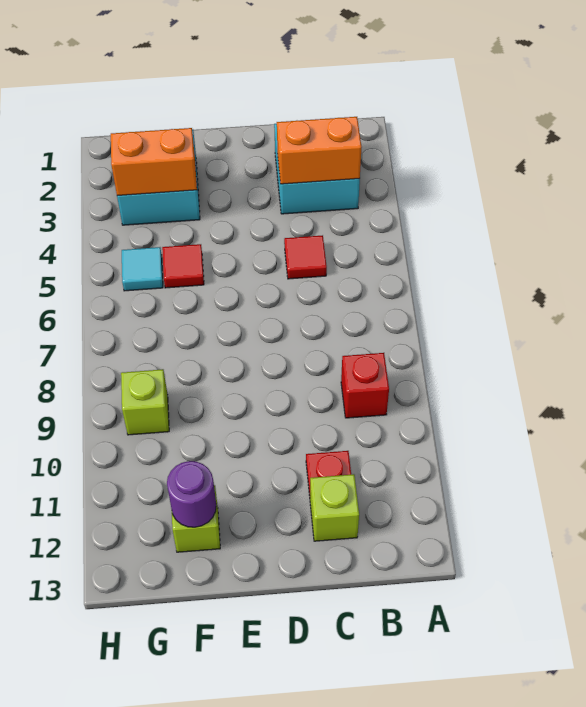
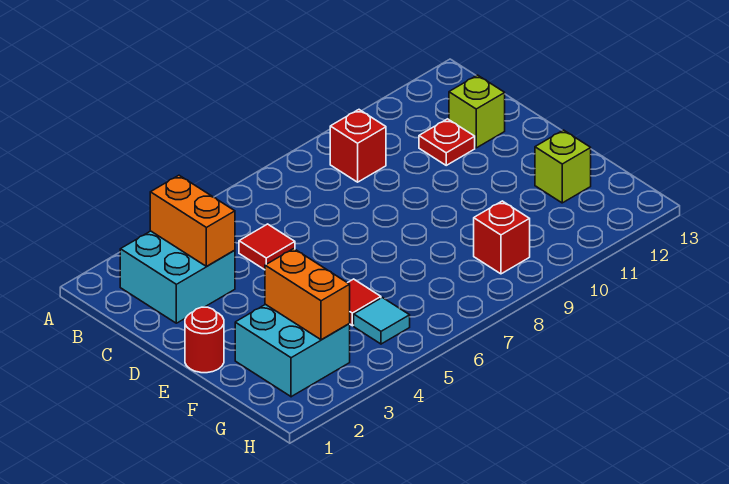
none -> red 1x1 round brick [185,307,224,373]
purple 1x1 round brick [167,461,216,527] -> none
lime 1x1 brick [121,369,169,435] -> red 1x1 brick [474,201,530,274]

